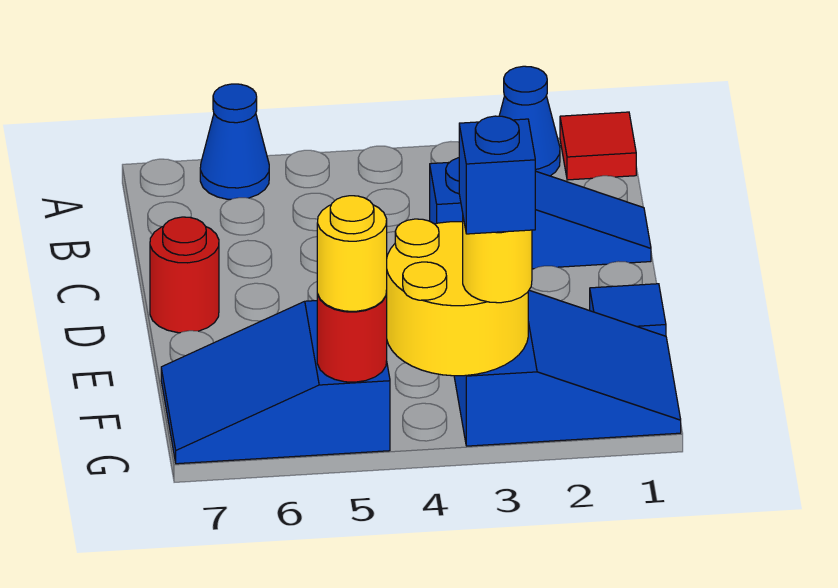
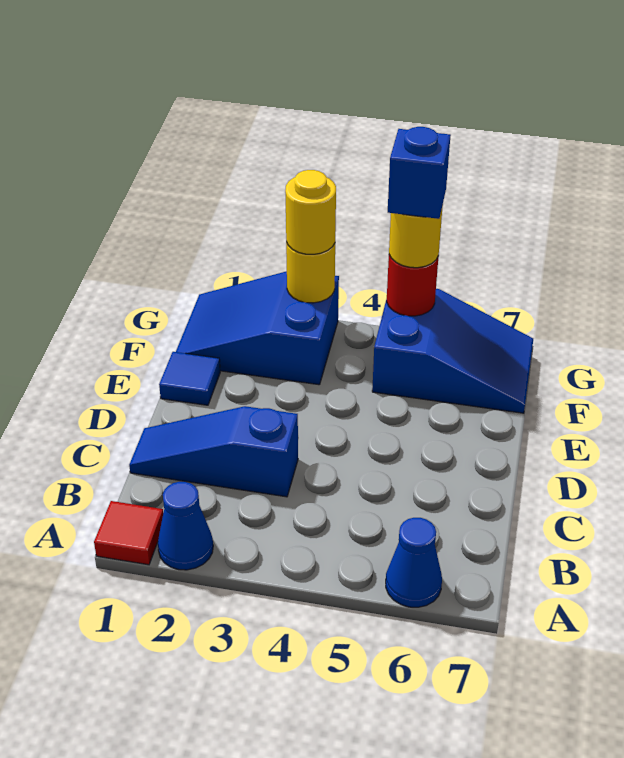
red 1x1 round brick [150,217,219,333] -> none
yellow 2x2 round brick [386,219,528,376] -> yellow 1x1 round brick [286,242,335,303]
blue 1x1 brick [459,116,535,234] -> blue 1x1 brick moved to [388,127,451,219]

